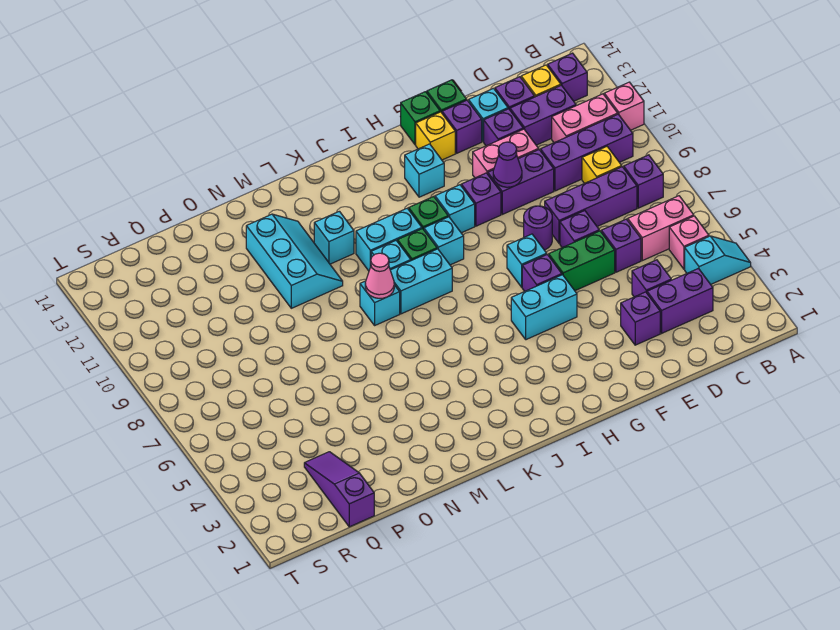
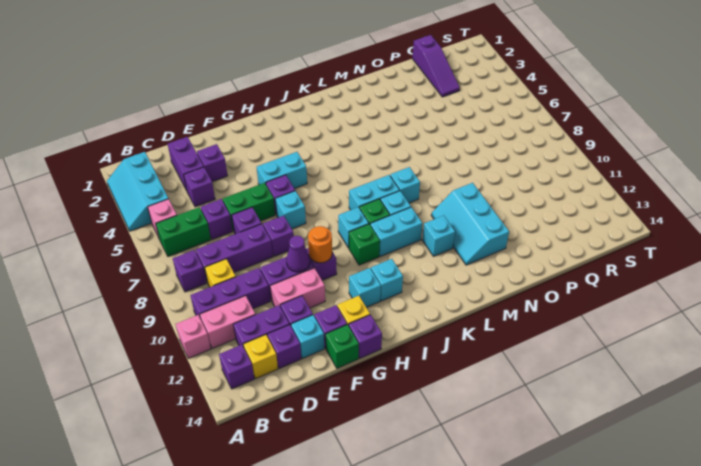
cyan 1x2 slope [685,236,751,284] -> cyan 2x3 slope [107,152,169,231]
pink 1x2 brick [628,196,694,261] -> green 1x2 brick [156,207,211,256]
purple 1x2 brick [647,268,713,333] -> purple 1x2 brick turned to [168,137,204,190]
purple 1x1 round brick [524,206,552,250] -> purple 1x1 brick [263,216,294,256]
none -> orange 1x1 round brick [308,226,332,263]
green 1x1 brick [401,92,440,145] -> purple 1x1 brick [349,315,382,358]
cyan 1x1 brick [435,185,475,233] -> cyan 1x1 brick moved to [371,259,403,301]
pink 1x1 cone [365,253,394,298] -> none

